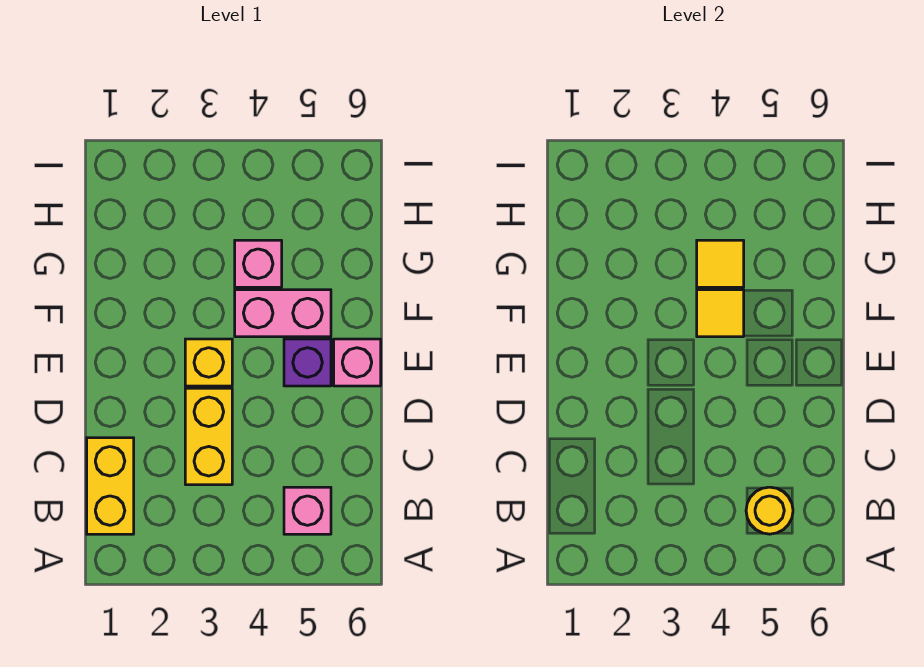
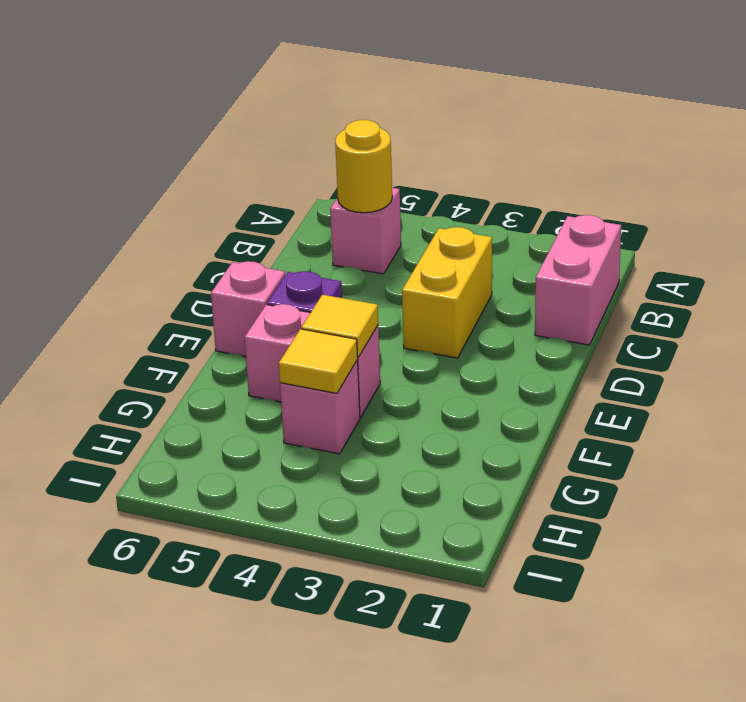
yellow 1x2 brick [87,438,134,534] -> pink 1x2 brick [535,215,621,345]
yellow 1x1 brick [185,339,232,386] -> none

